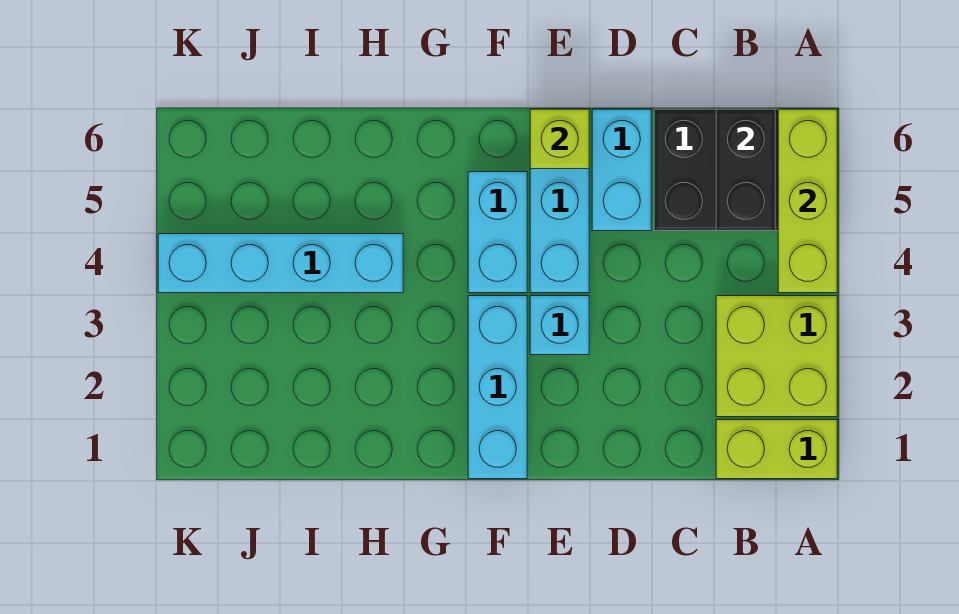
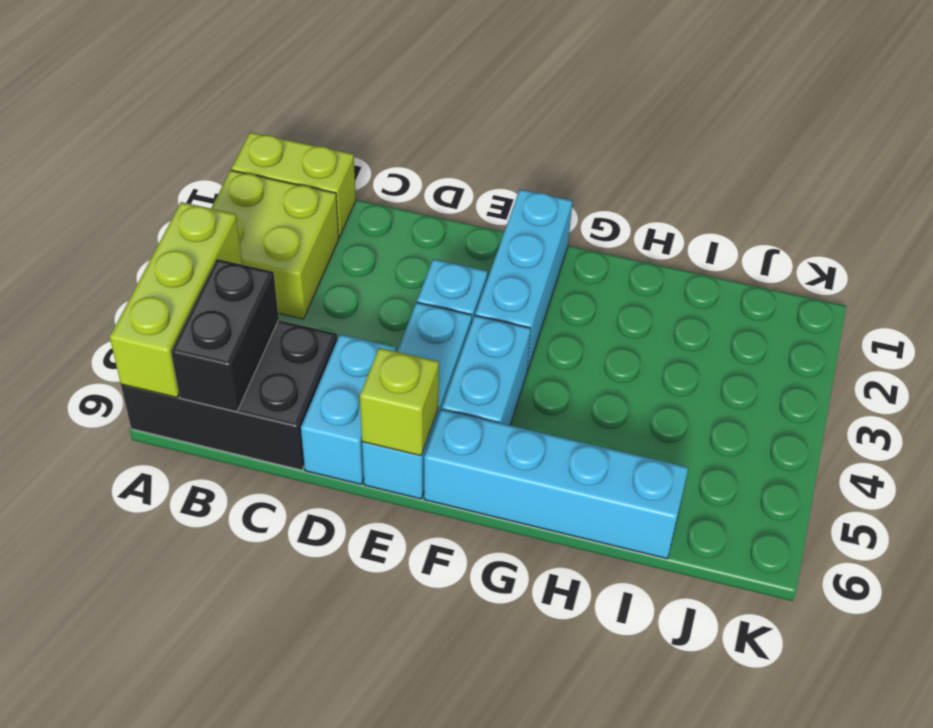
cyan 1x4 brick [158,234,403,293] -> cyan 1x4 brick moved to [424,409,688,559]

